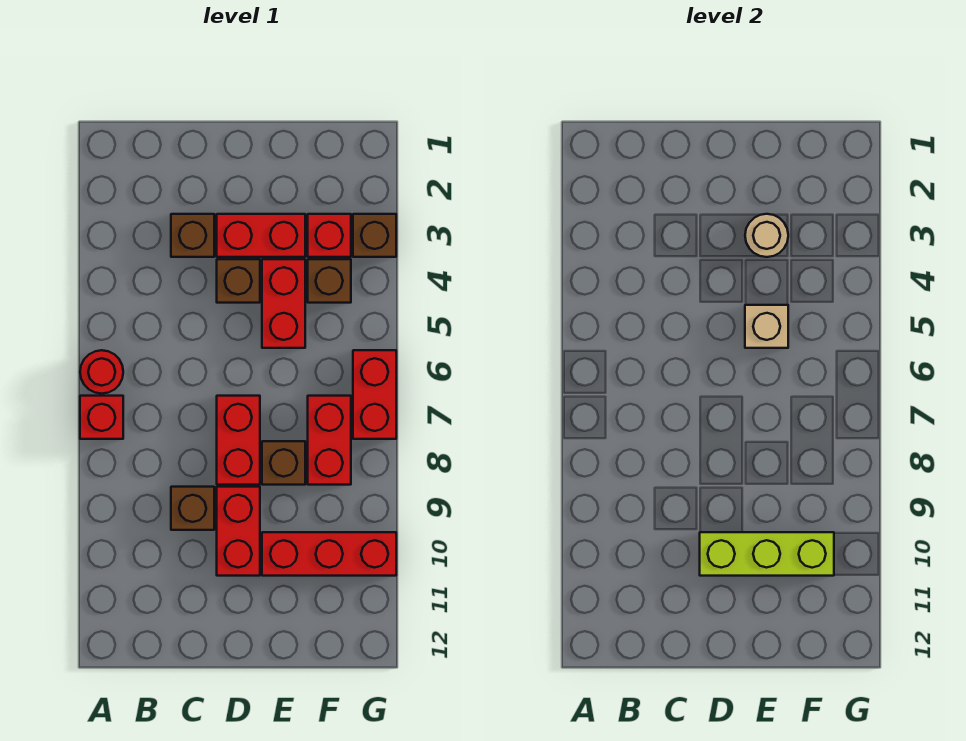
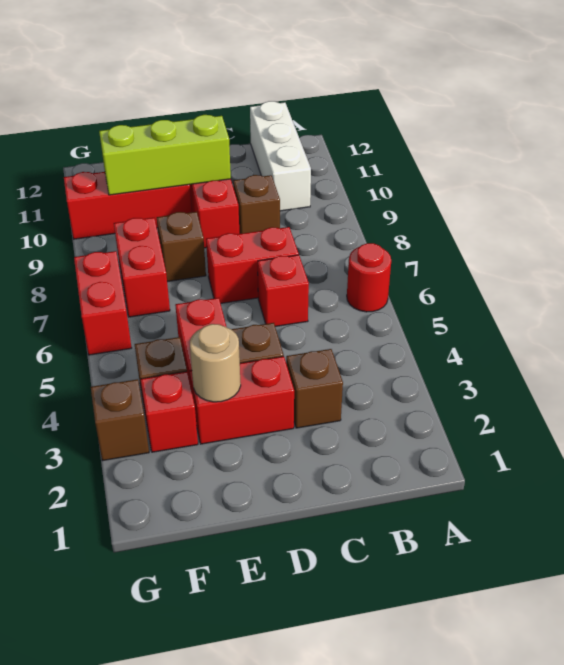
red 1x1 brick [80,396,123,439] -> red 1x1 brick moved to [258,255,309,327]
none -> white 1x3 brick [250,101,311,211]
red 1x2 brick [217,396,260,485] -> red 1x2 brick turned to [206,227,299,303]
tan 1x1 brick [745,305,788,348] -> none

